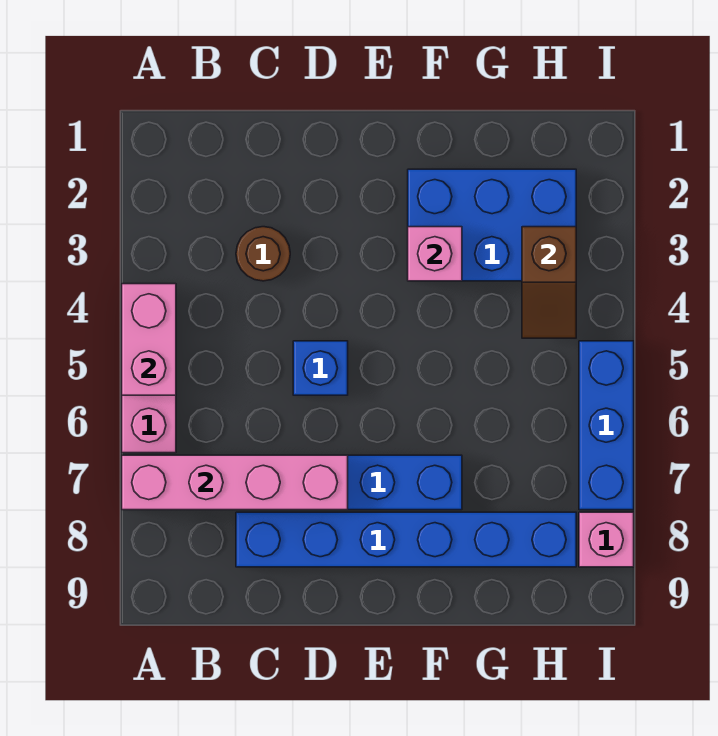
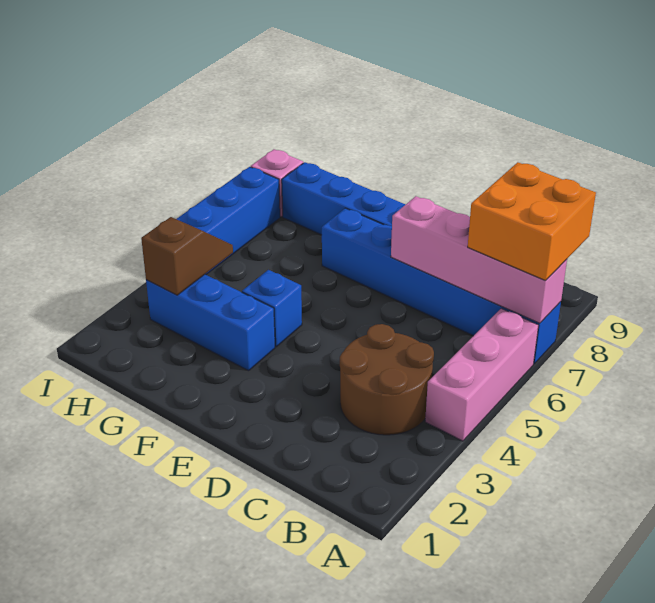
pink 1x2 brick [122,284,176,395] -> none
none -> orange 2x2 brick [468,162,596,281]
brown 1x1 round brick [236,227,290,281] -> brown 2x2 round brick [340,324,434,435]
blue 1x1 brick [293,341,348,395] -> blue 1x1 brick moved to [242,270,302,347]
blue 2x3 brick [408,169,576,281] -> blue 1x3 brick [146,275,275,371]
pink 1x1 brick [408,227,462,281] -> none

